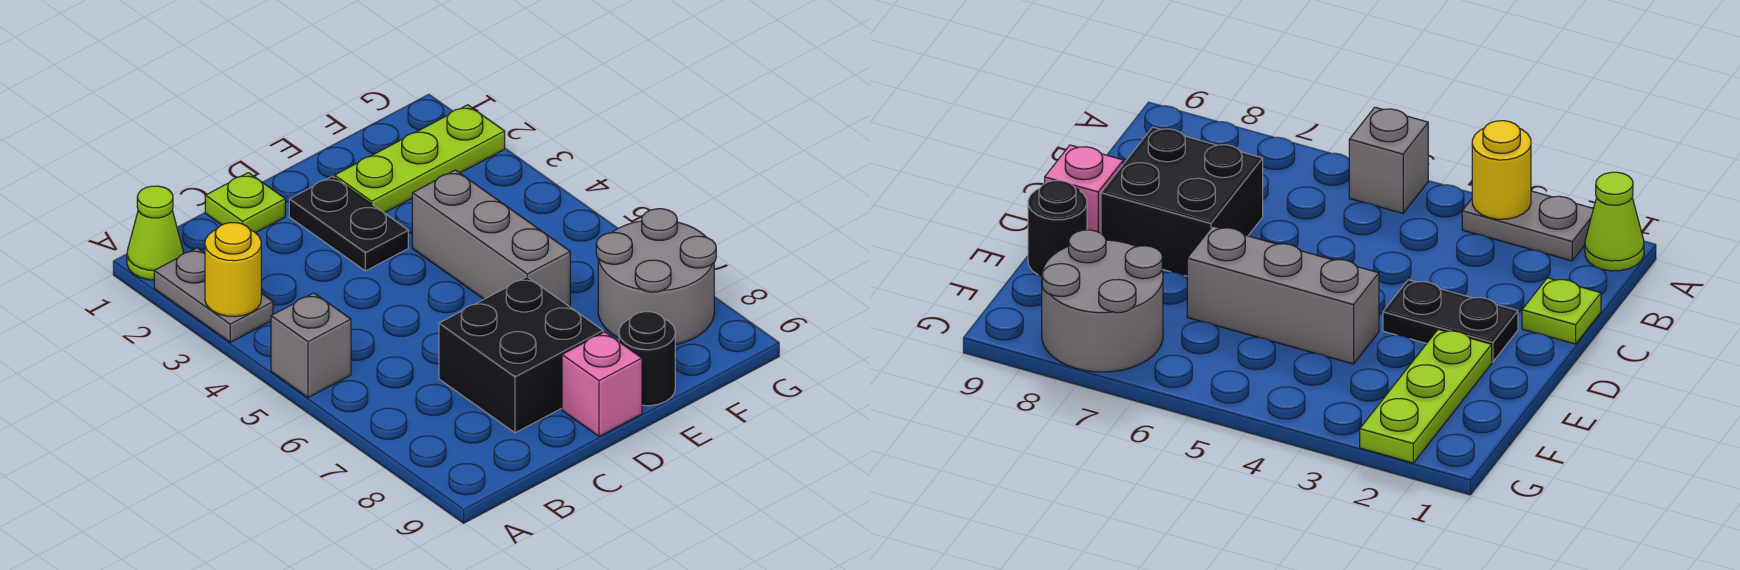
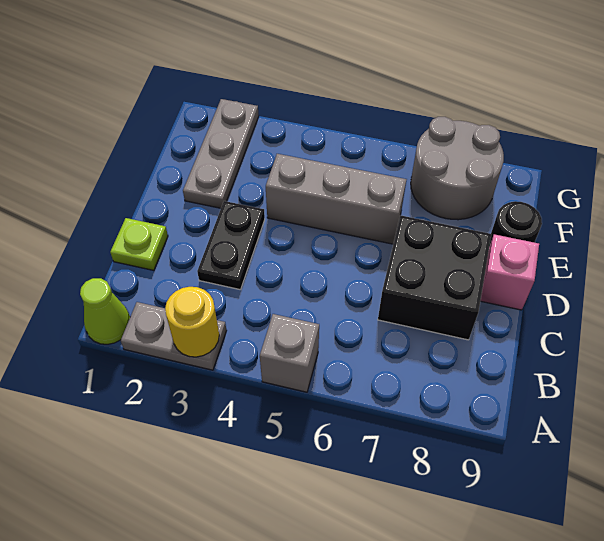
black 1x2 plate [289,176,408,271] -> black 1x2 plate turned to [197,201,265,290]
lime 1x3 plate [335,105,505,213] -> grey 1x3 plate [183,99,259,208]

